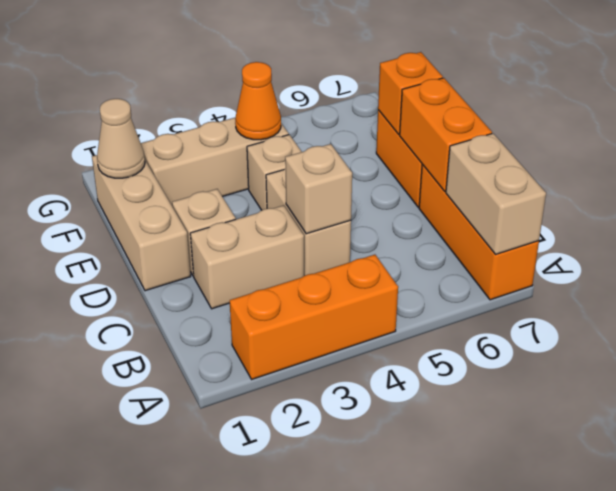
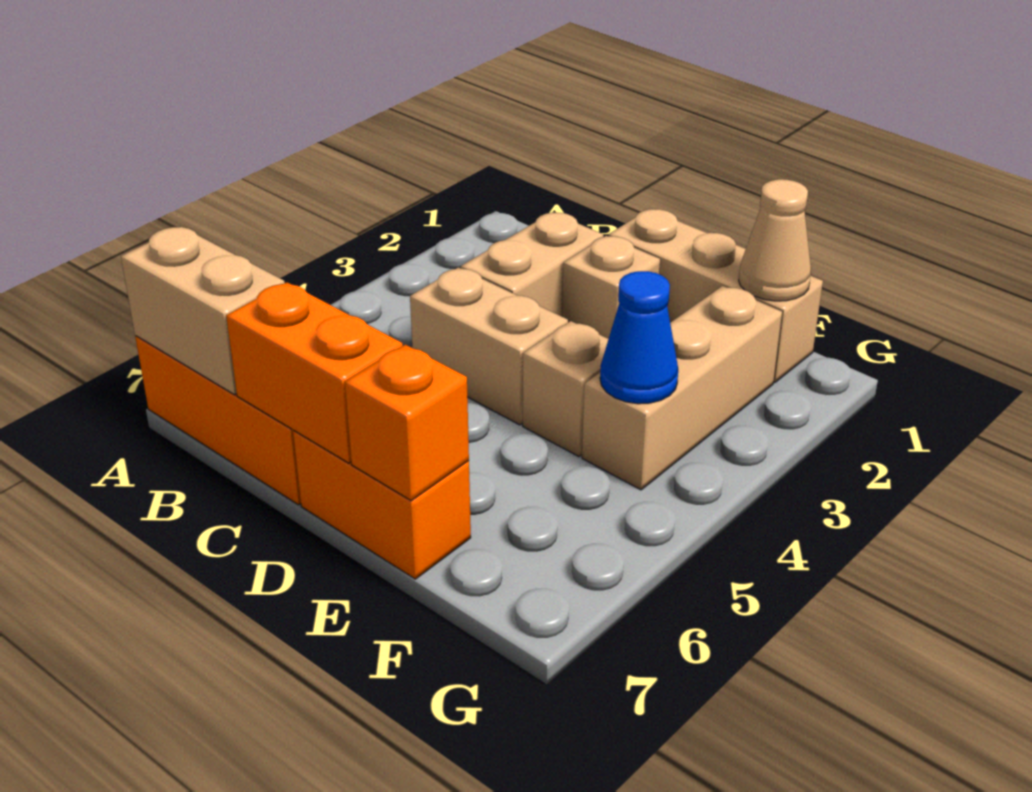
orange 1x3 brick [230,255,398,379] -> none
tan 1x1 brick [285,144,352,234] -> none
orange 1x1 cone [235,62,281,140] -> blue 1x1 cone [600,271,678,404]

